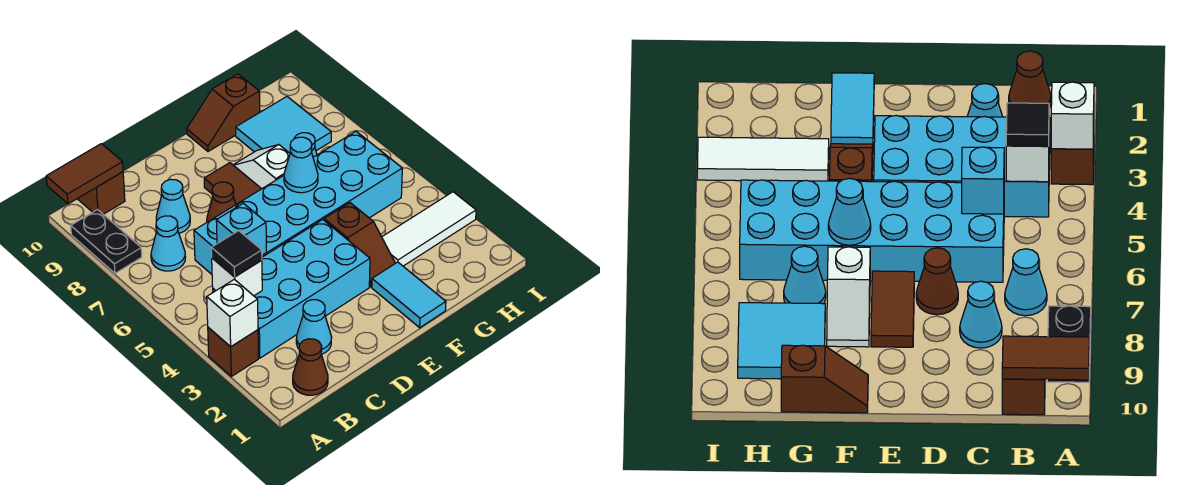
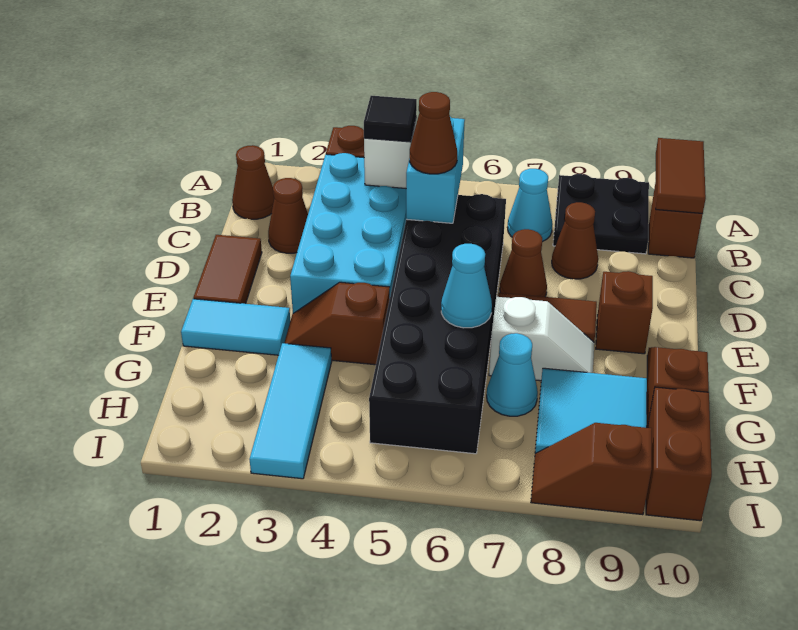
white 1x1 brick [207,279,258,347] -> none
black 1x2 plate [71,210,142,273] -> black 2x2 plate [553,174,649,254]
cyan 1x1 cone [296,300,332,354] -> brown 1x1 cone [268,178,308,253]
cyan 2x6 brick [194,132,402,274] -> black 2x6 brick [369,194,506,454]
cyan 1x1 brick [216,203,266,255] -> cyan 1x2 brick [406,117,465,223]
none -> brown 1x1 cone [410,92,457,174]
cyan 1x1 cone [156,179,190,233] -> brown 1x1 cone [552,202,598,279]
none -> brown 1x2 tile [194,235,262,304]
none -> brown 1x1 brick [596,271,653,354]
white 1x3 tile [382,192,476,266] -> cyan 1x3 tile [249,343,332,479]
none -> brown 1x2 brick [646,387,712,521]
none -> brown 1x2 slope [531,423,652,515]

